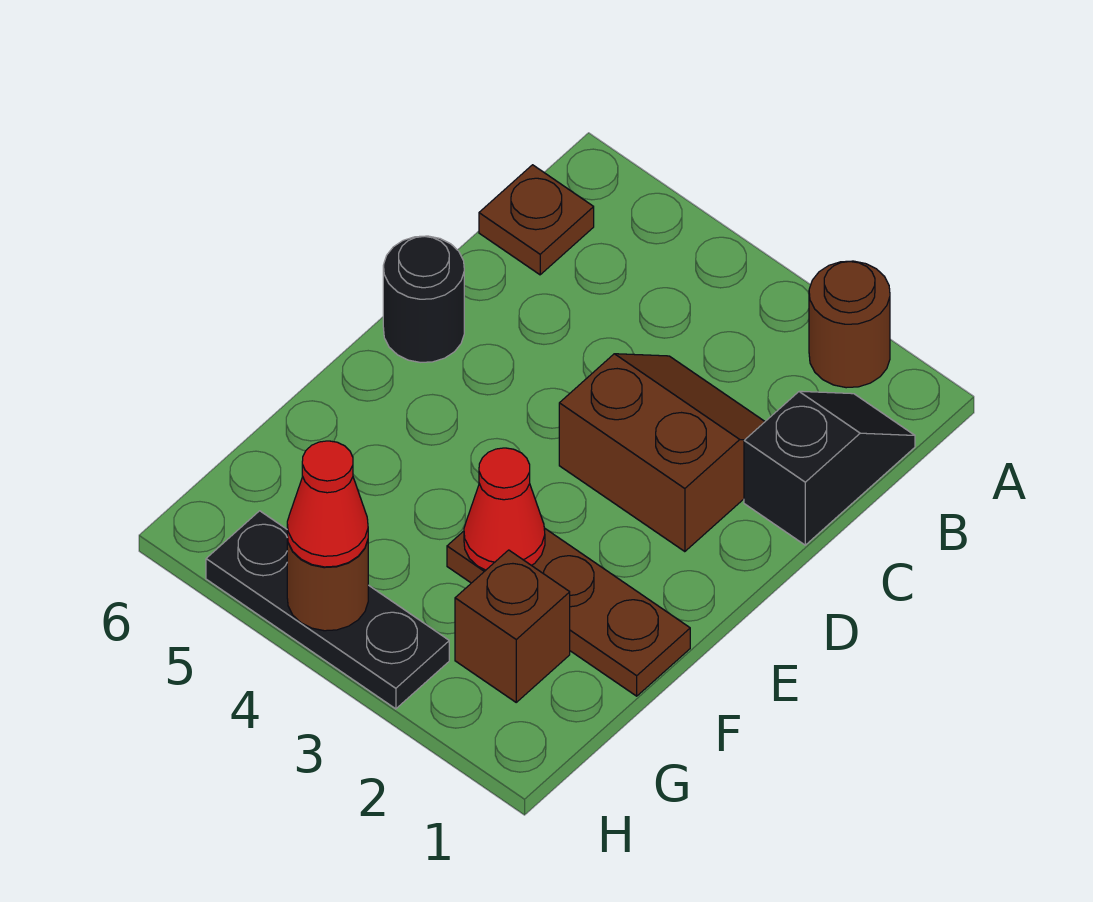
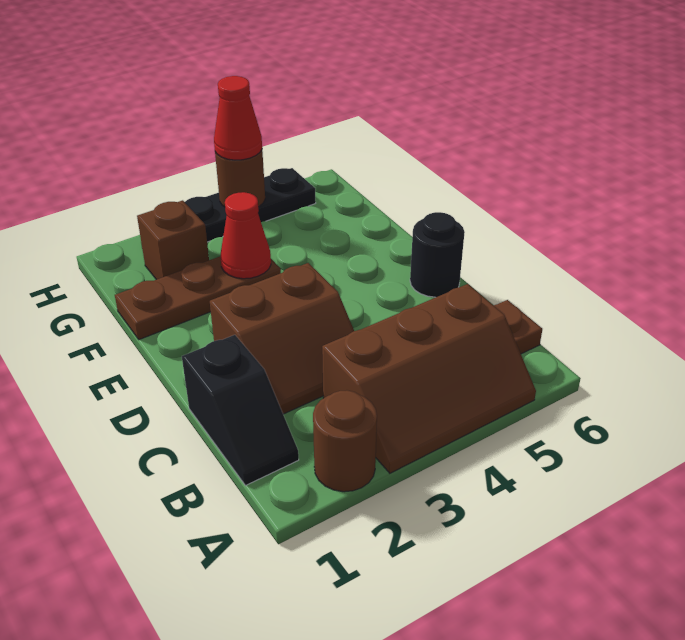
none -> brown 2x3 slope [322,284,536,473]

